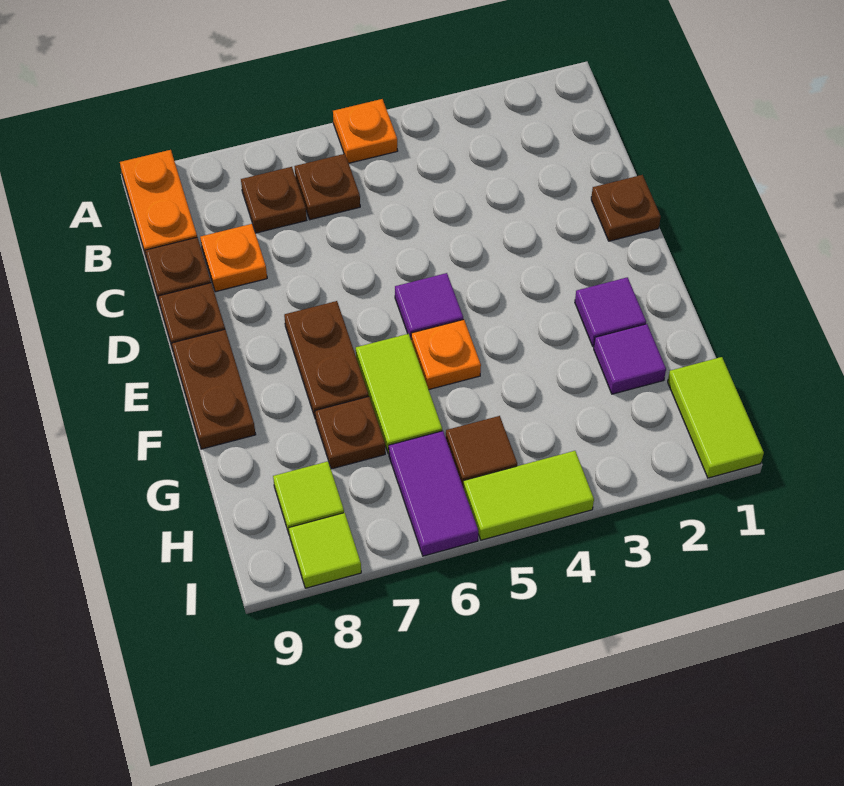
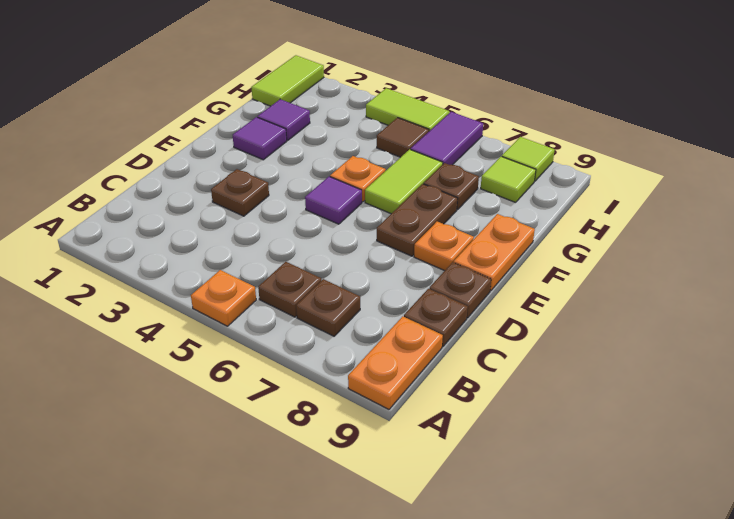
orange 1x1 plate [200,224,267,292] -> orange 1x1 plate moved to [414,222,474,271]
brown 1x1 plate [591,175,661,241] -> brown 1x1 plate moved to [211,169,269,216]
brown 1x2 plate [172,329,256,449] -> orange 1x2 plate [454,214,535,291]

